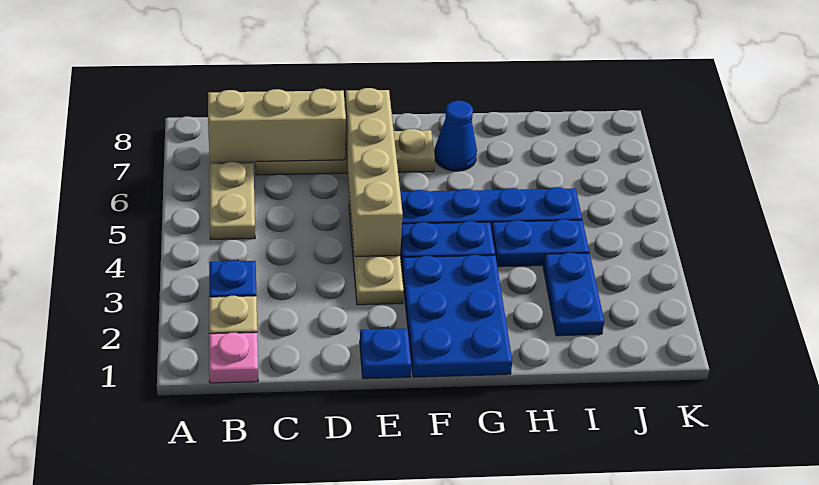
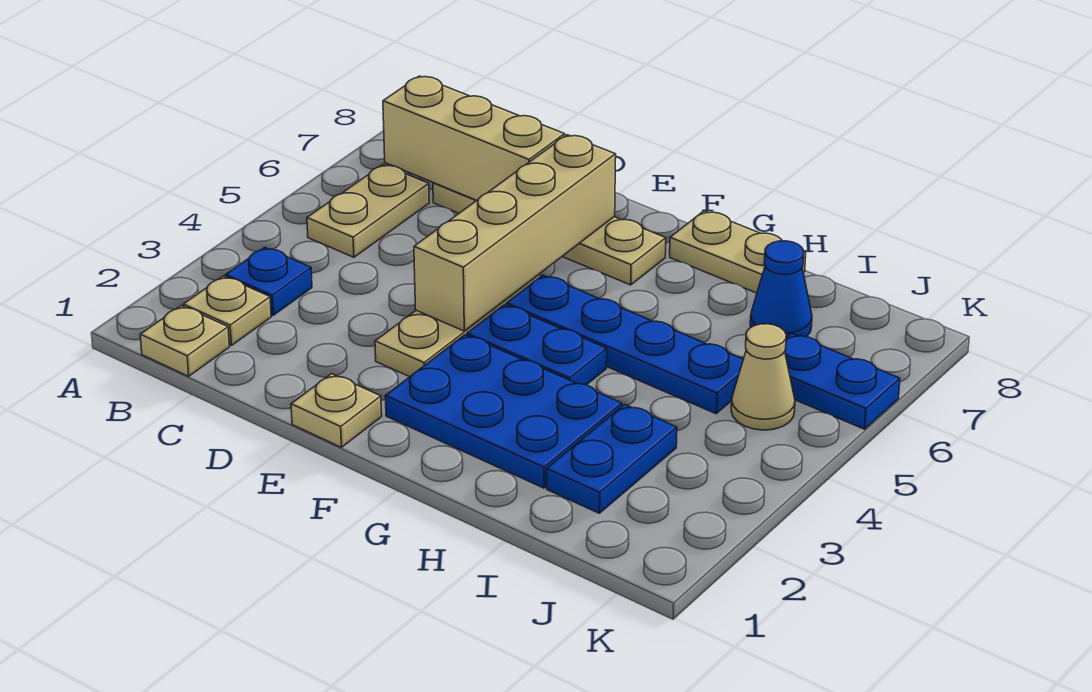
pink 1x1 plate [209,332,258,383] -> tan 1x1 plate [140,306,229,376]
blue 1x1 plate [360,329,412,379] -> tan 1x1 plate [291,374,382,447]
blue 2x3 plate [402,255,512,377] -> blue 2x3 plate turned to [385,335,622,488]
blue 1x1 cone [435,101,477,171] -> blue 1x1 cone moved to [750,241,812,338]
none -> tan 1x2 plate [670,211,806,293]
blue 1x2 plate [492,219,589,267] -> blue 1x2 plate moved to [785,334,900,429]
none -> tan 1x1 cone [731,324,795,430]

